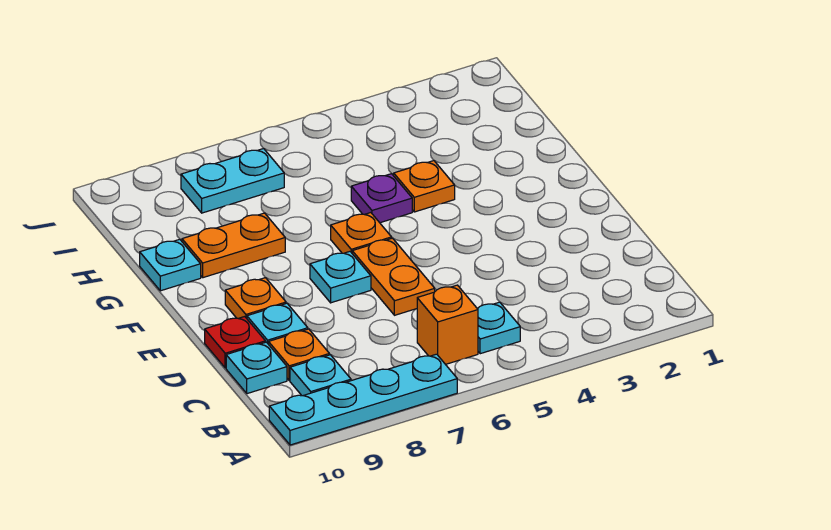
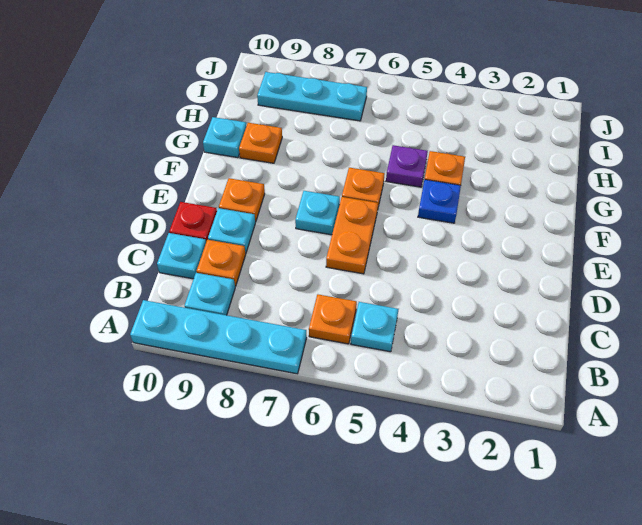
orange 1x1 brick [417,285,478,364] -> orange 1x1 plate [309,295,357,344]
none -> blue 1x1 plate [418,180,461,223]
orange 1x2 plate [182,213,285,278] -> orange 1x1 plate [239,123,282,163]
cyan 1x2 plate [181,149,284,213] -> cyan 1x3 plate [257,72,367,121]

